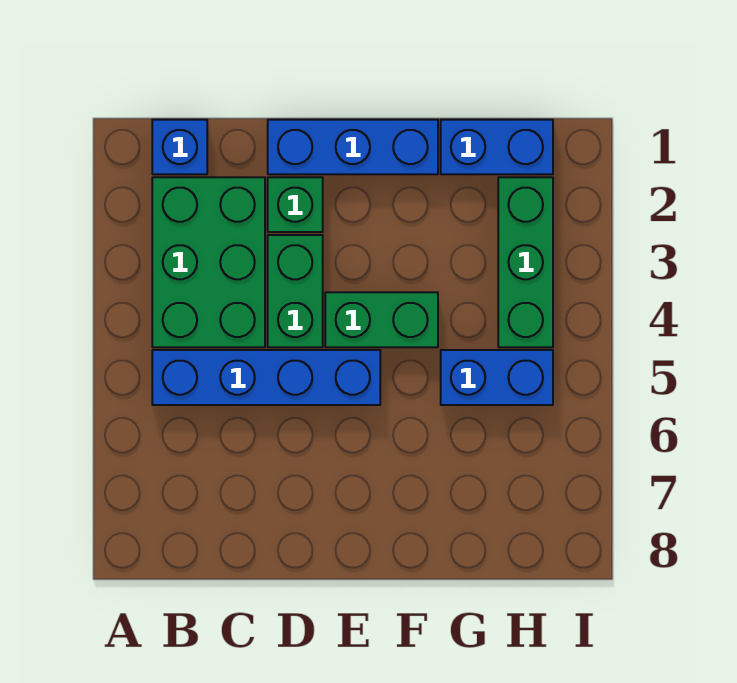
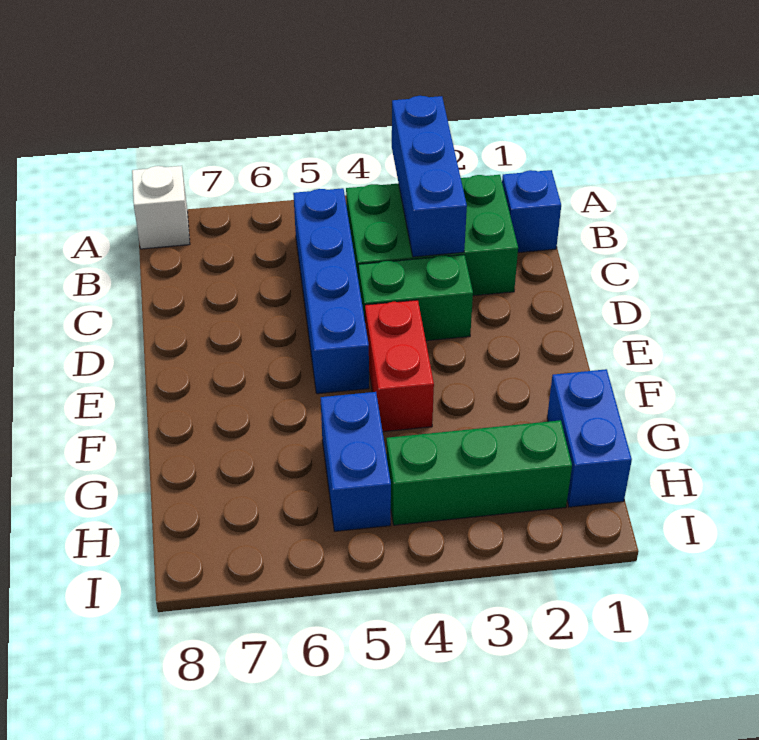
none -> white 1x1 brick [132,166,190,249]
blue 1x3 brick [268,120,438,174] -> blue 1x3 brick moved to [392,96,467,257]
green 1x1 brick [268,177,323,232] -> none
green 1x2 brick [325,292,438,347] -> red 1x2 brick [365,300,434,432]

